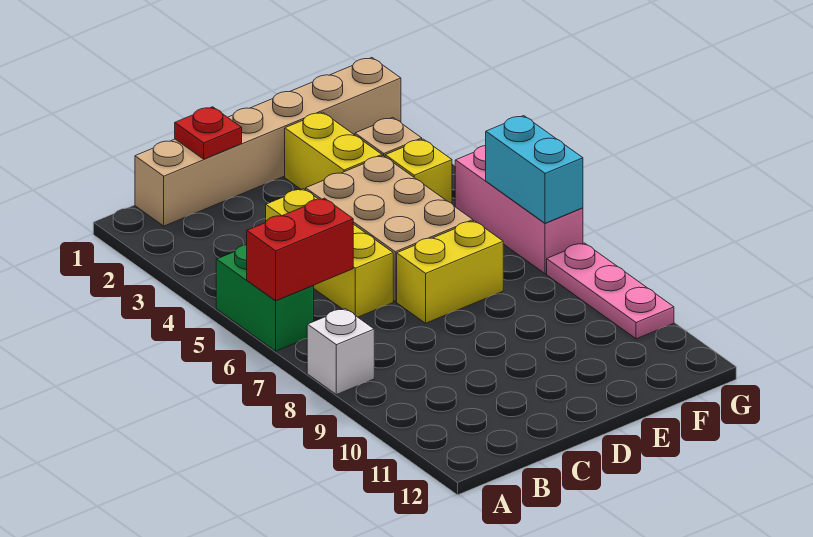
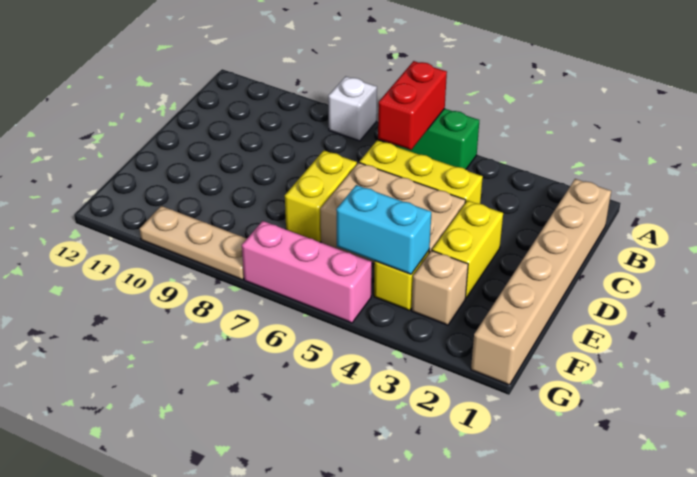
red 1x1 plate [175,107,242,159] -> none
yellow 1x2 brick [285,112,382,190] -> yellow 1x2 brick turned to [432,201,503,298]
cyan 1x2 brick [486,116,583,223] -> cyan 1x2 brick moved to [336,185,431,274]
pink 1x3 plate [547,243,674,339] -> tan 1x3 plate [139,206,247,280]

